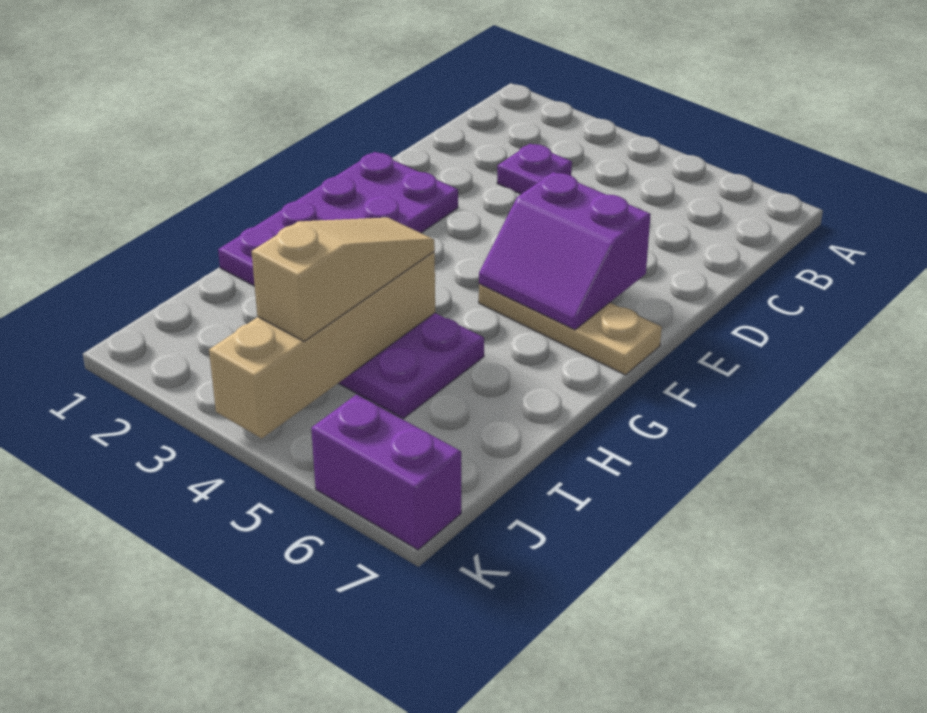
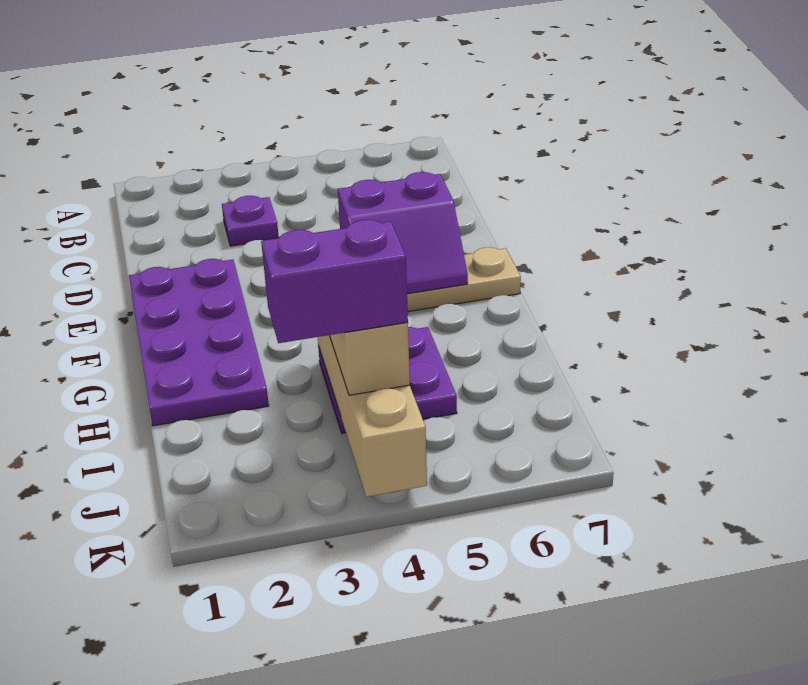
purple 1x2 brick [311,394,461,550] -> purple 1x2 brick moved to [261,220,408,343]

